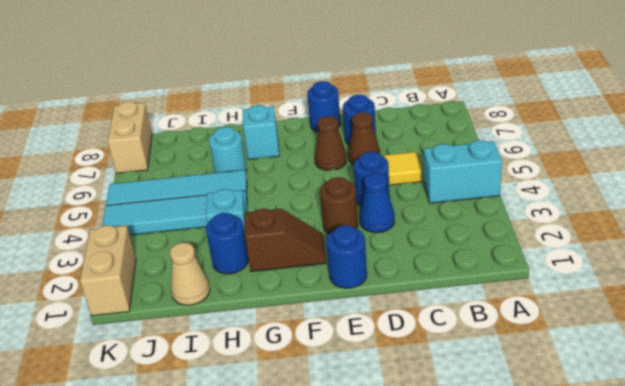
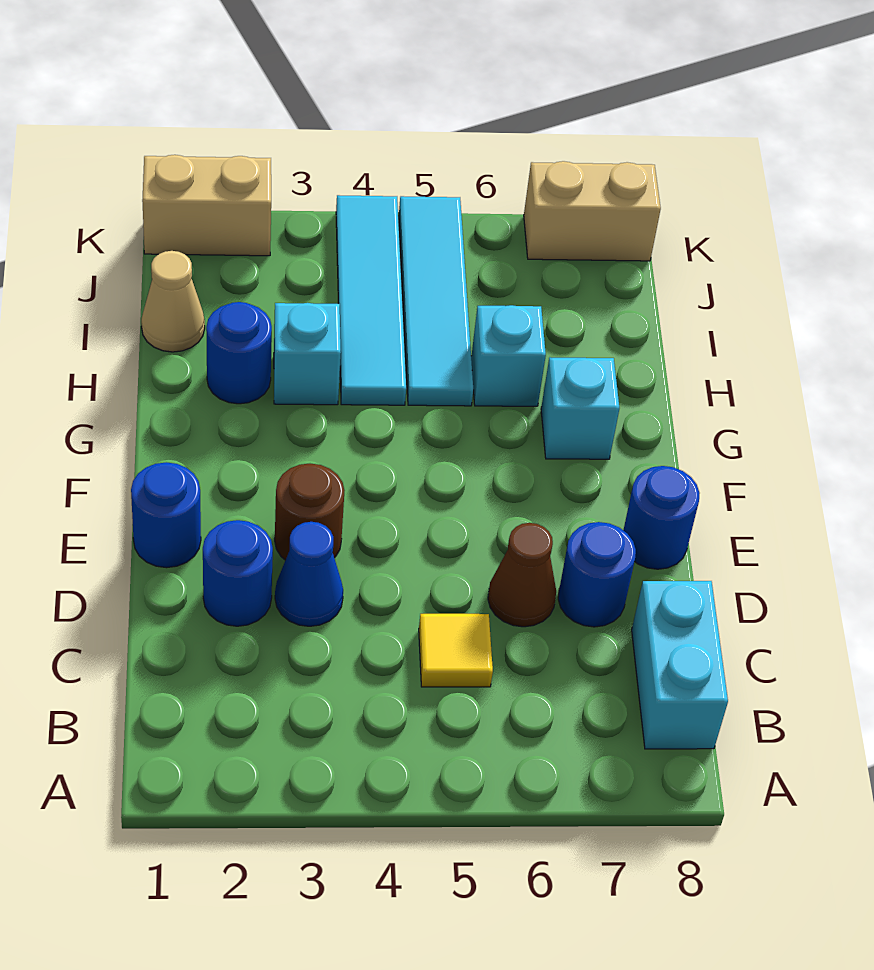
cyan 1x2 brick [424,140,502,203] -> cyan 1x2 brick moved to [632,581,728,749]
blue 1x1 round brick [354,152,390,206] -> blue 1x1 round brick moved to [203,520,273,626]
brown 1x1 cone [315,116,347,170] -> none
brown 1x2 slope [245,209,326,271] -> none
cyan 1x1 round brick [209,127,247,173] -> cyan 1x1 brick [471,305,546,406]

